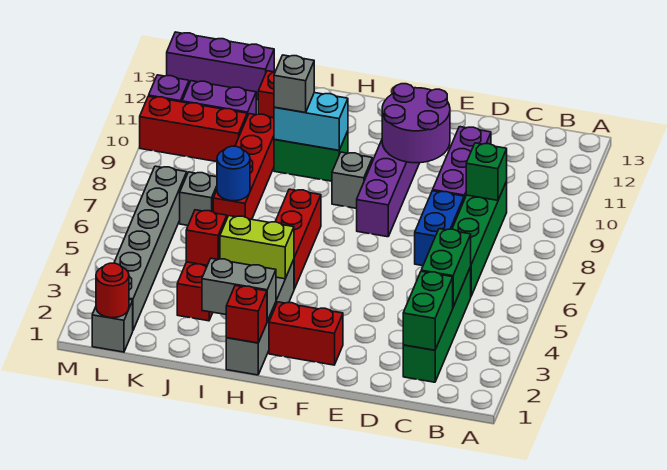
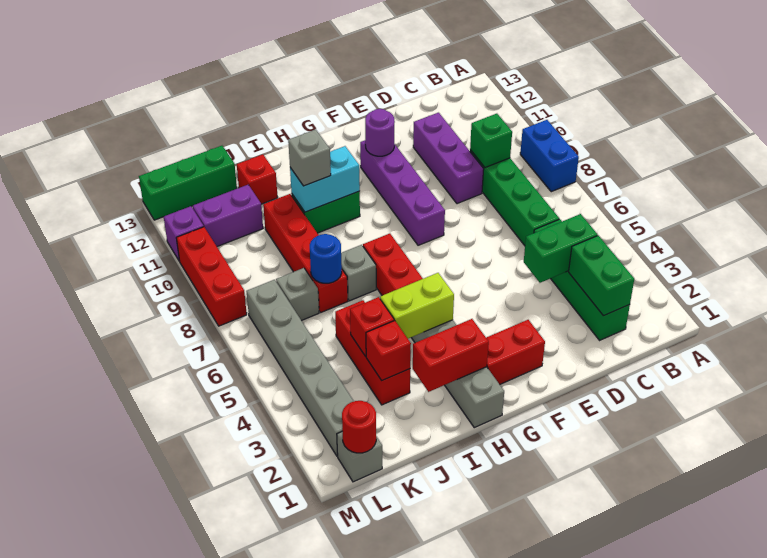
green 1x2 brick [421,229,471,307] -> green 1x2 brick turned to [524,214,598,283]
blue 1x2 brick [415,191,464,266] -> blue 1x2 brick moved to [520,120,579,192]
purple 2x2 round brick [382,84,450,163] -> purple 1x1 round brick [365,109,395,156]
grey 1x1 brick [332,152,372,208] -> grey 1x1 brick moved to [341,245,376,301]
red 1x1 brick [226,286,267,343] -> red 1x1 brick moved to [366,320,411,380]
grey 1x2 brick [202,258,276,321] -> red 1x2 brick [413,319,489,392]
red 1x3 brick [140,96,247,162] -> red 1x3 brick turned to [176,227,247,326]
purple 1x3 brick [167,32,274,100] -> green 1x3 brick [139,146,237,220]

